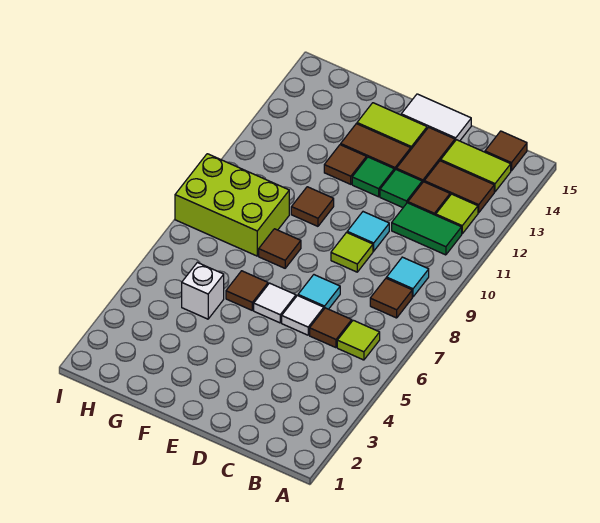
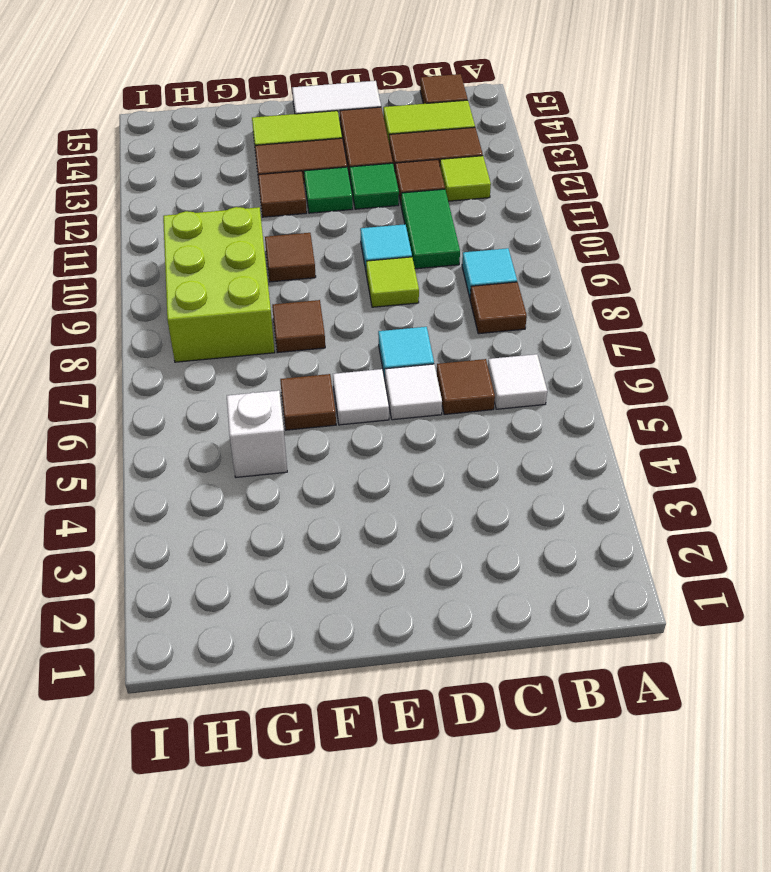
lime 1x1 tile [337,320,380,360] -> white 1x1 tile [488,354,547,409]
green 1x2 tile [392,203,462,255] -> green 1x2 tile turned to [401,189,460,269]
lime 2x3 brick [175,154,289,256] -> lime 2x3 brick turned to [163,207,275,362]

